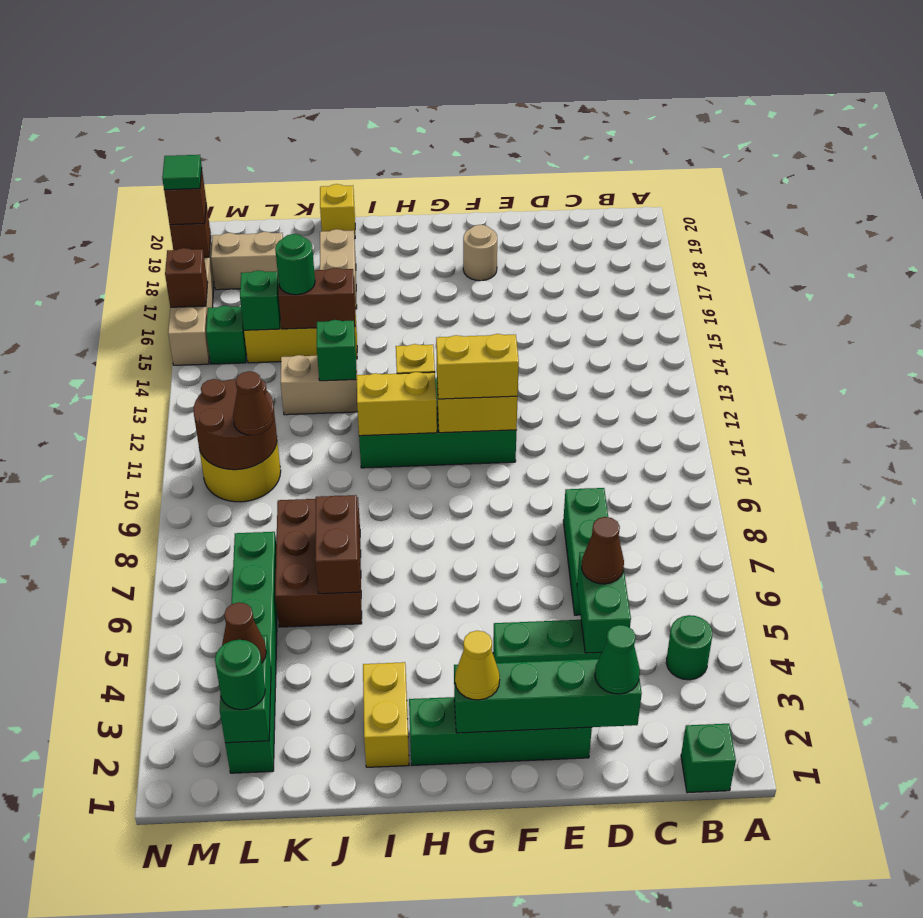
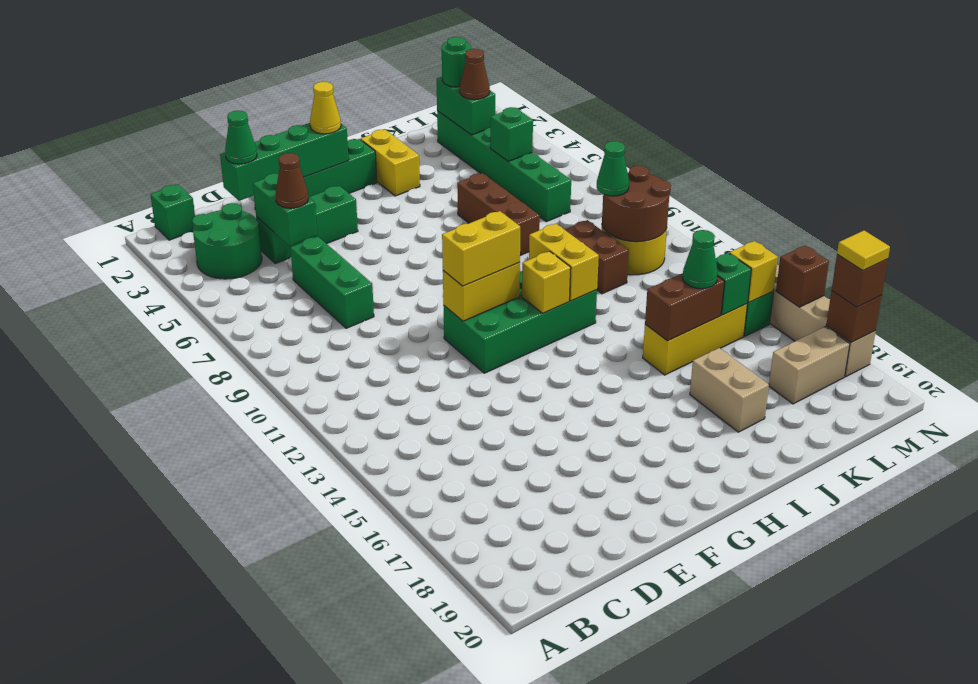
green 1x1 round brick [666,615,712,680] -> green 2x2 round brick [192,203,262,279]
tan 1x1 round brick [463,225,497,281] -> none
yellow 1x2 brick [357,372,437,436] -> yellow 1x2 brick turned to [529,224,599,301]
brown 2x3 brick [275,497,362,627] -> brown 1x3 brick [457,173,540,255]
brown 1x2 brick [315,495,360,594] -> brown 1x2 brick moved to [565,220,629,294]
tan 1x2 brick [280,355,358,415] -> none
green 1x1 brick [317,320,356,381] -> green 1x1 brick moved to [491,107,533,161]
yellow 1x1 brick [320,184,355,239] -> yellow 1x1 brick moved to [729,241,778,302]
green 1x1 round brick [275,234,315,295] -> green 1x1 cone [683,230,718,289]
brown 1x1 cone [233,371,273,435] -> green 1x1 cone [597,141,629,196]
green 1x1 tile [162,155,202,190] -> yellow 1x1 tile [837,231,890,271]

